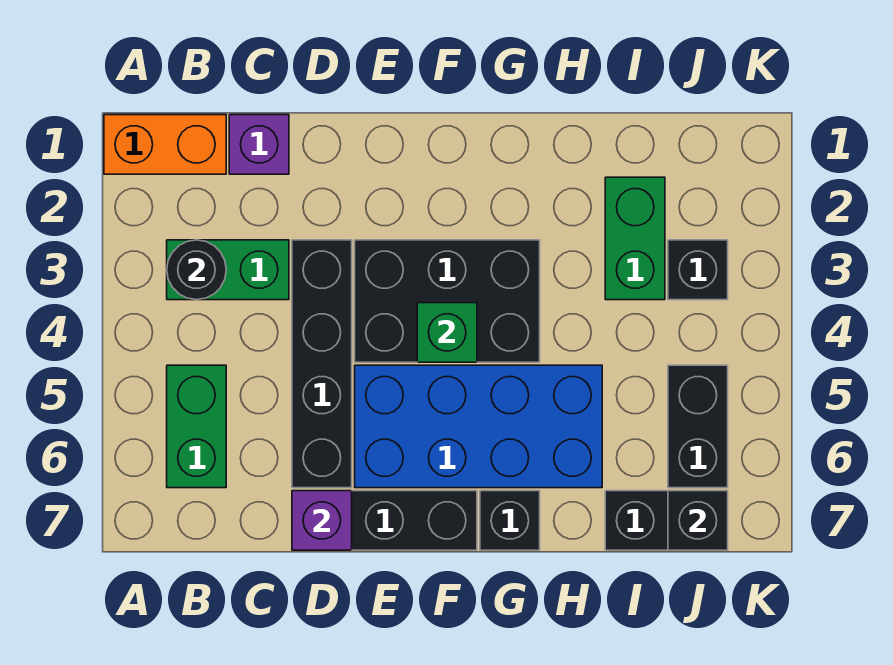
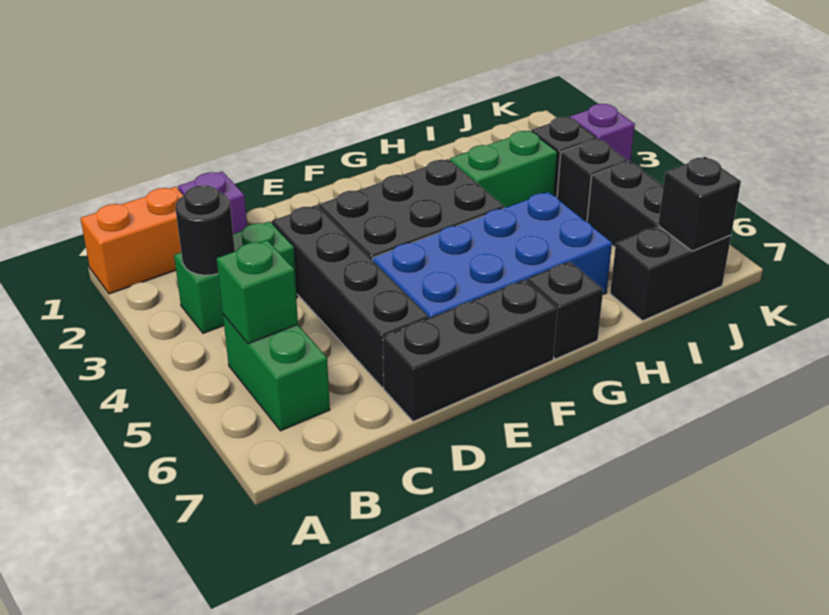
purple 1x1 brick [292,491,352,550] -> purple 1x1 brick moved to [570,104,635,162]
green 1x1 brick [417,303,477,362] -> green 1x1 brick moved to [217,240,298,344]
green 1x2 brick [605,177,665,300] -> green 1x2 brick turned to [450,131,557,208]
none -> black 1x1 brick [557,139,628,222]

